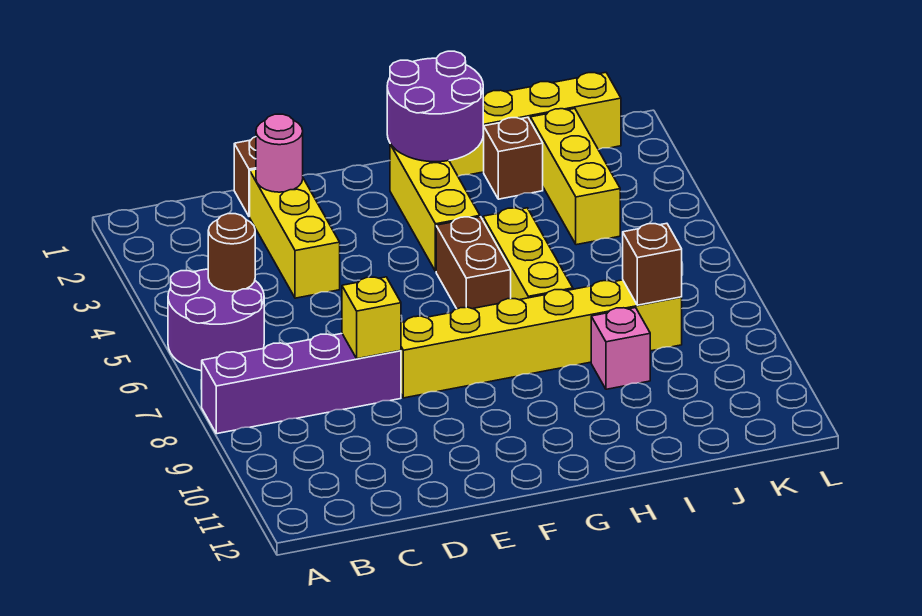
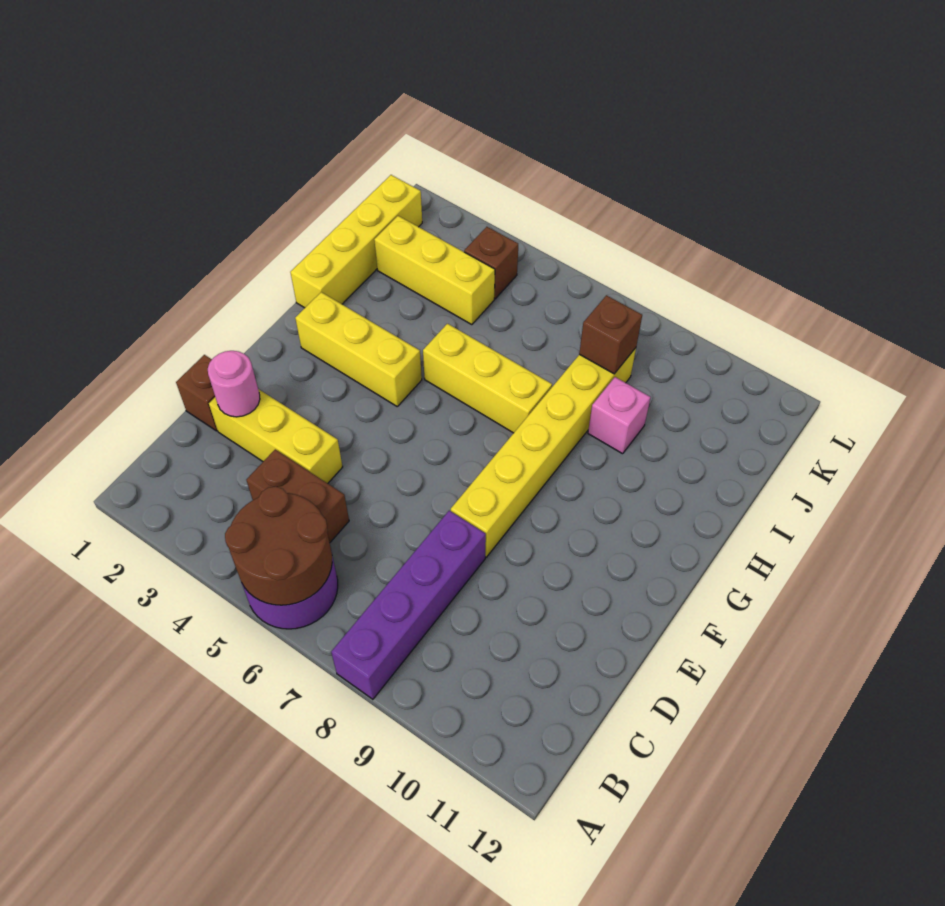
brown 1x1 round brick [208,214,255,292] -> brown 2x2 round brick [225,486,332,605]
yellow 1x1 brick [342,277,401,359] -> none
purple 2x2 round brick [387,51,483,162] -> none
brown 1x2 brick [436,217,511,309] -> brown 1x2 brick moved to [246,449,349,543]
brown 1x1 brick [484,117,543,199] -> brown 1x1 brick moved to [464,227,518,299]

